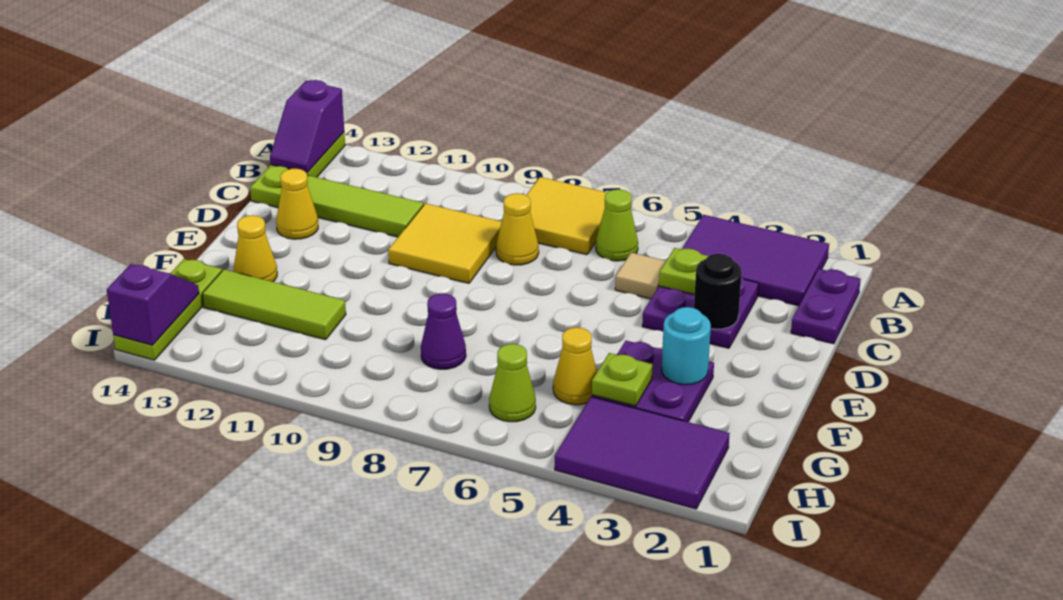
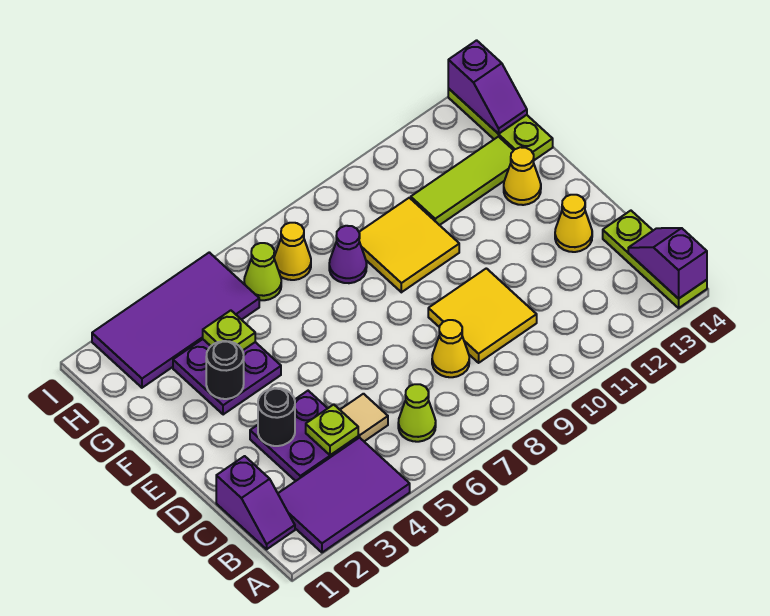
yellow 2x2 tile [527,177,607,255] -> yellow 2x2 tile moved to [359,198,459,292]
purple 1x2 plate [791,269,861,344] -> purple 1x2 slope [216,456,295,549]
lime 1x3 tile [307,175,423,237] -> none
cyan 1x1 round brick [662,307,711,385] -> black 1x1 round brick [206,341,244,399]
yellow 1x1 cone [553,327,597,405] -> yellow 1x1 cone moved to [274,223,311,280]
purple 2x3 tile [555,397,730,509] -> purple 2x4 tile [92,252,259,388]

